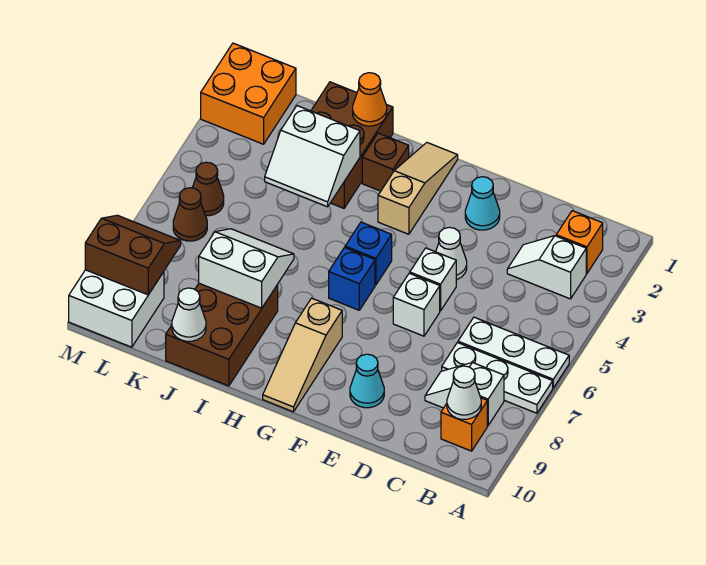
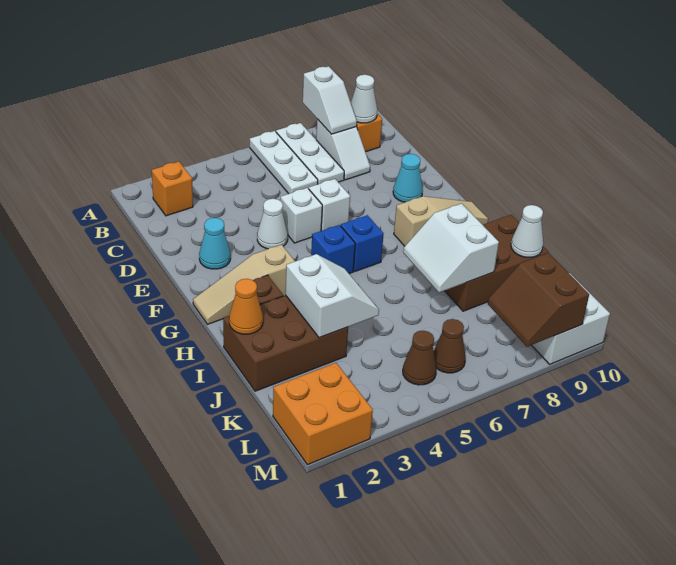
white 1x2 slope [507,236,586,299] -> white 1x2 slope moved to [303,66,357,134]

